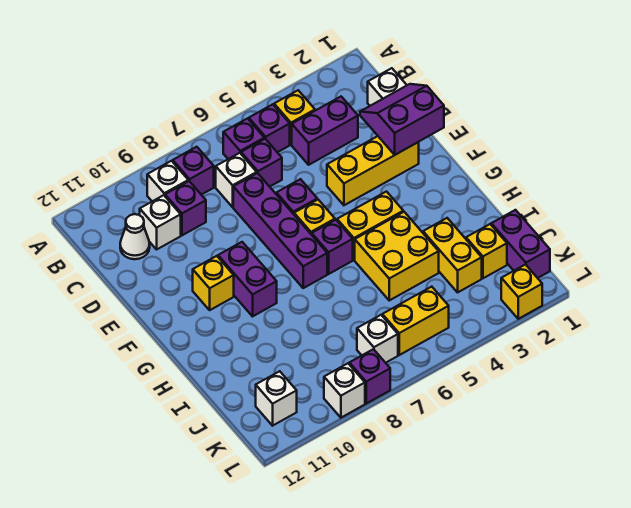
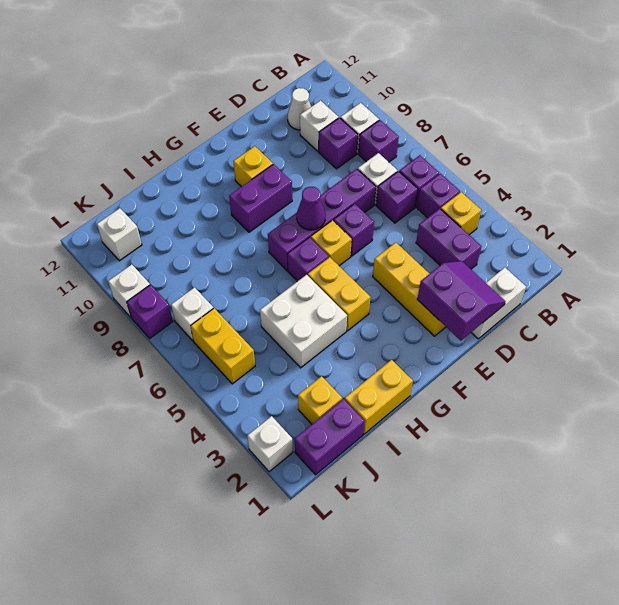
none -> purple 1x1 cone [297,187,325,230]
yellow 2x2 brick [355,212,439,300] -> white 2x2 brick [260,275,347,368]
yellow 1x2 brick [423,218,482,292] -> yellow 1x2 brick moved to [345,360,413,434]
yellow 1x1 brick [501,265,542,319] -> white 1x1 brick [247,416,293,472]

